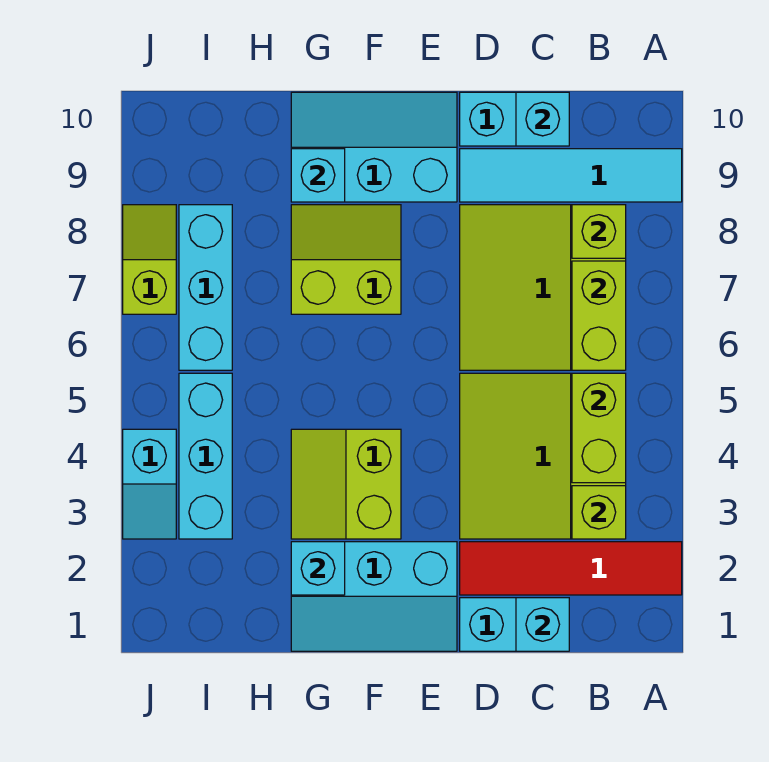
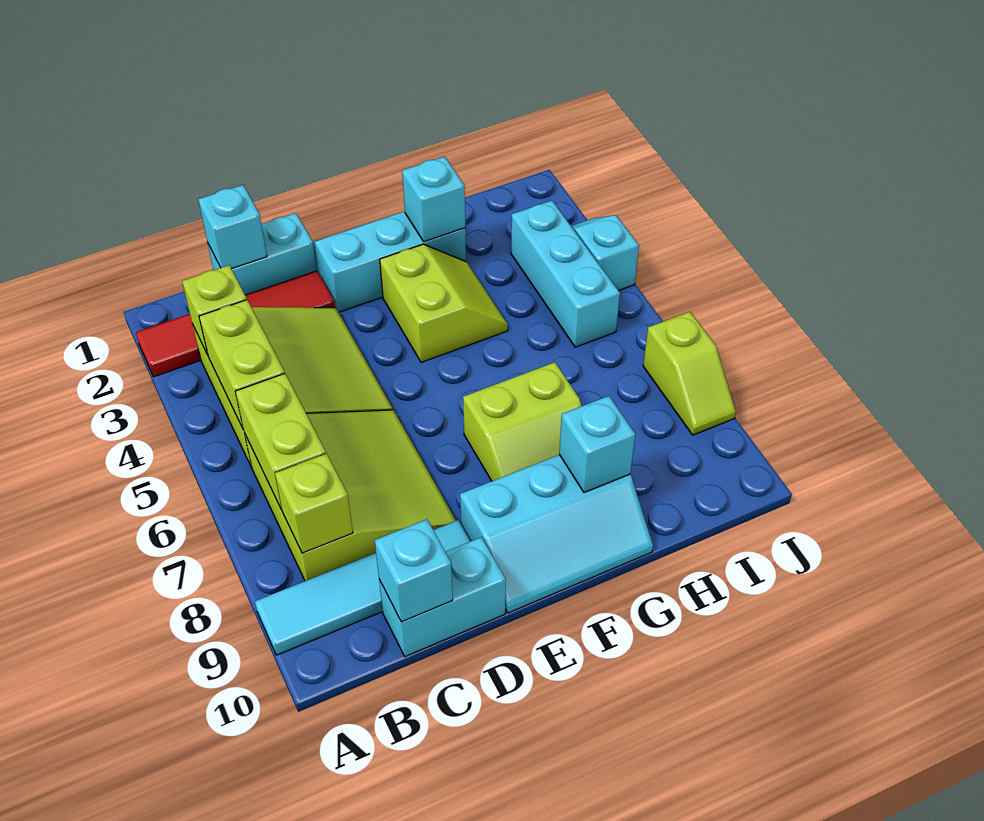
cyan 1x3 brick [179,205,232,370] -> none

